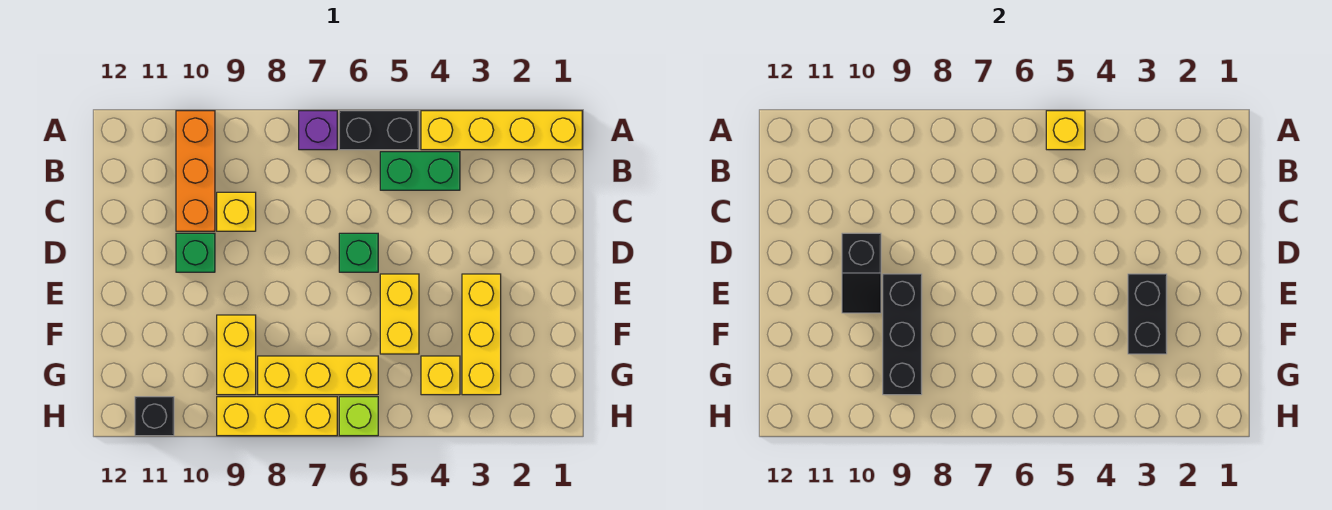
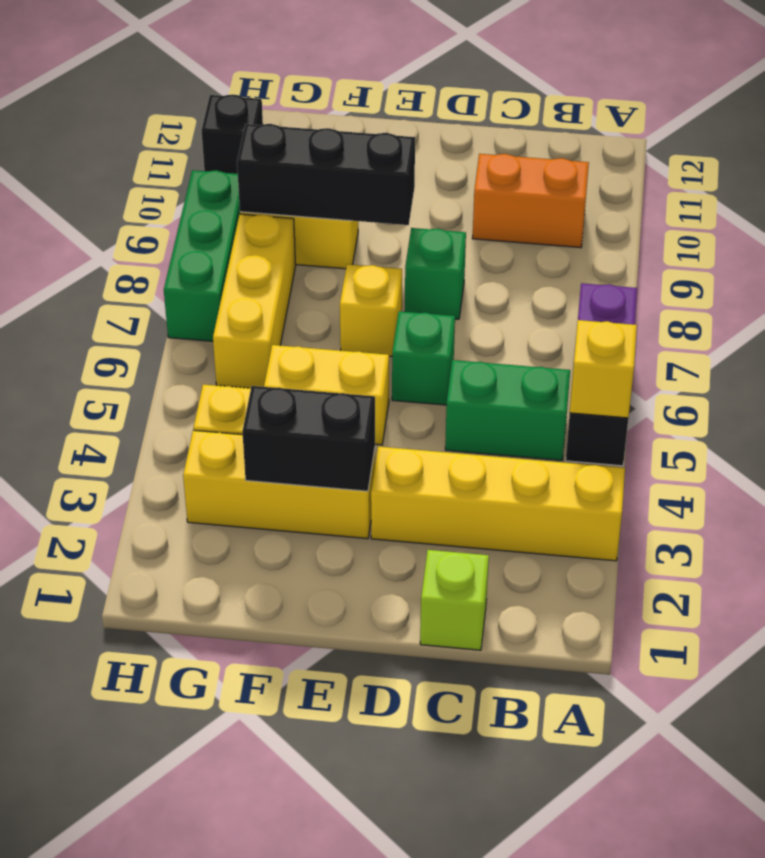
yellow 1x4 brick [421,111,582,150] -> yellow 1x4 brick turned to [371,446,625,561]
orange 1x3 brick [176,111,215,231] -> orange 1x2 brick [472,154,589,248]
green 1x2 brick [380,152,460,190] -> green 1x2 brick turned to [445,360,570,460]
yellow 1x1 brick [217,192,256,231] -> yellow 1x1 brick moved to [340,264,402,356]
green 1x1 brick [176,233,215,272] -> green 1x1 brick moved to [405,228,466,319]
black 1x2 slope [842,233,881,313] -> none
lime 1x1 brick [339,397,378,436] -> lime 1x1 brick moved to [420,550,489,650]
yellow 1x3 brick [217,397,337,436] -> green 1x3 brick [164,170,240,341]

